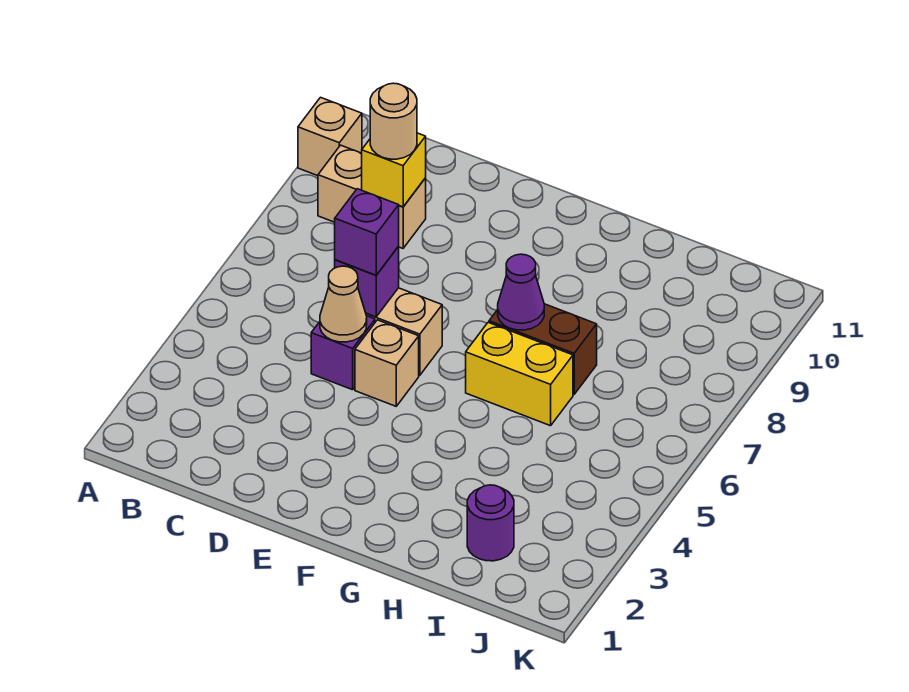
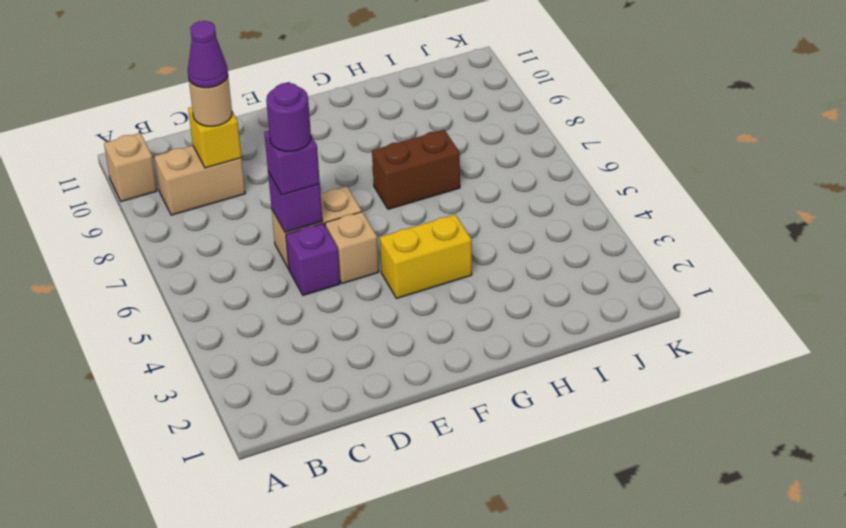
tan 1x1 cone [320,266,367,342] -> none
yellow 1x2 brick [466,322,573,426] -> yellow 1x2 brick moved to [380,215,472,298]
purple 1x1 cone [498,254,544,330] -> purple 1x1 cone moved to [188,21,228,88]
purple 1x1 round brick [467,485,514,561] -> purple 1x1 round brick moved to [266,83,311,151]

